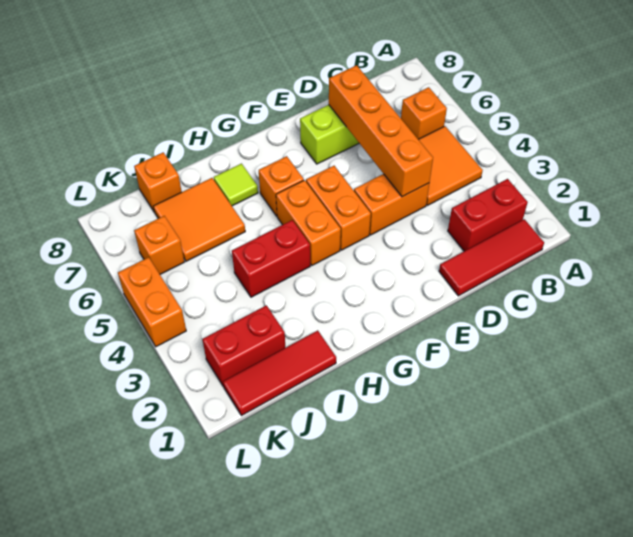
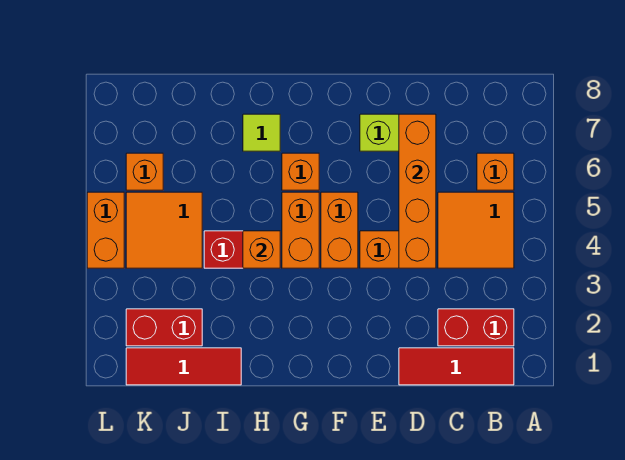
orange 2x2 tile [154,178,245,261] -> orange 2x2 tile moved to [126,192,202,268]
orange 1x1 brick [134,152,182,212] -> orange 1x1 brick moved to [243,231,280,268]

